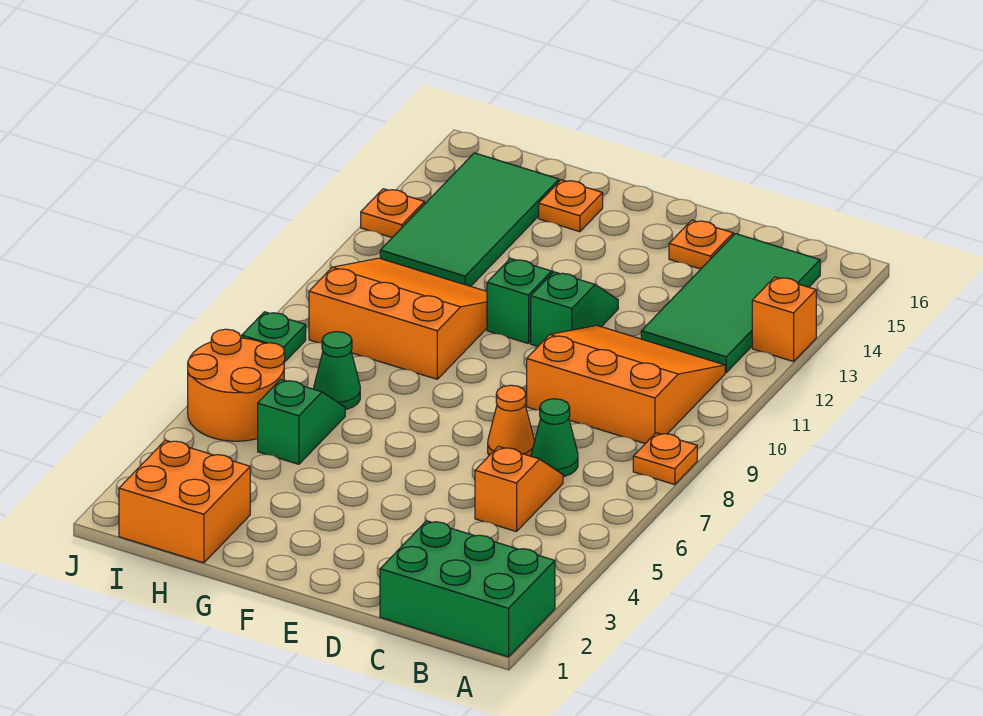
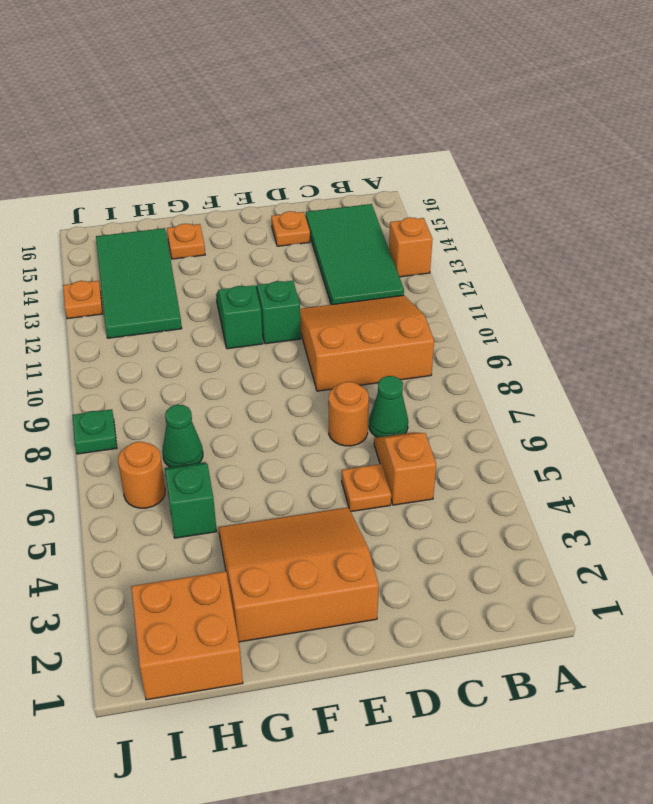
green 2x3 brick [380,521,555,657] -> none
orange 1x1 plate [633,433,697,485] -> orange 1x1 plate moved to [342,464,391,512]
orange 1x1 cone [488,385,535,456] -> orange 1x1 round brick [329,382,369,446]
orange 3x3 slope [309,258,487,379] -> orange 3x3 slope moved to [219,507,379,642]
orange 2x2 round brick [188,329,285,441] -> orange 1x1 round brick [118,442,165,508]

